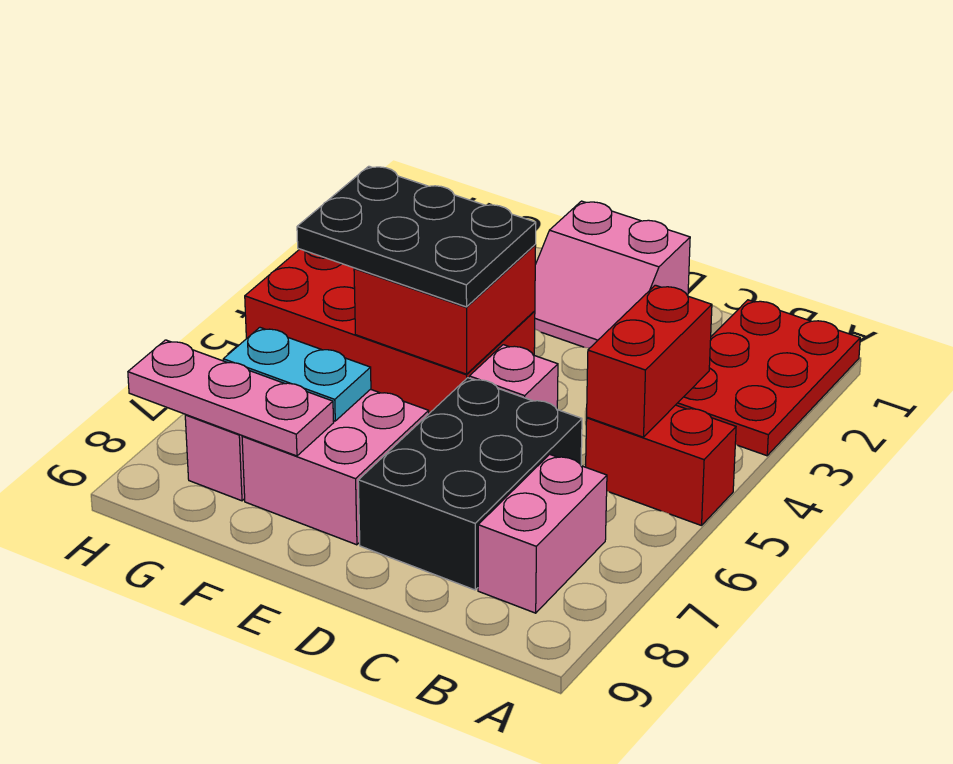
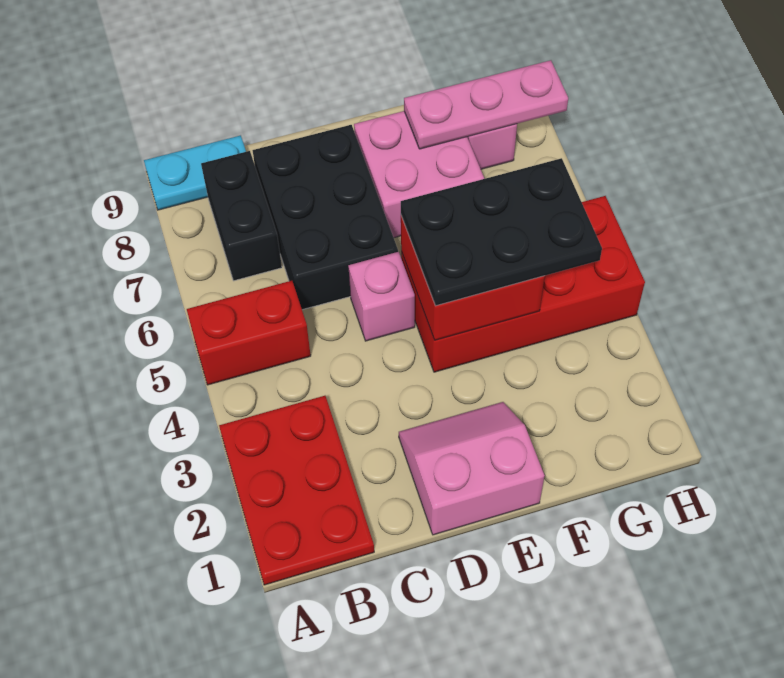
red 1x2 brick [587,285,712,437] -> none
pink 1x2 brick [478,454,607,613] -> black 1x2 brick [201,151,282,281]
cyan 1x2 plate [223,328,371,421] -> cyan 1x2 plate moved to [144,135,246,210]

